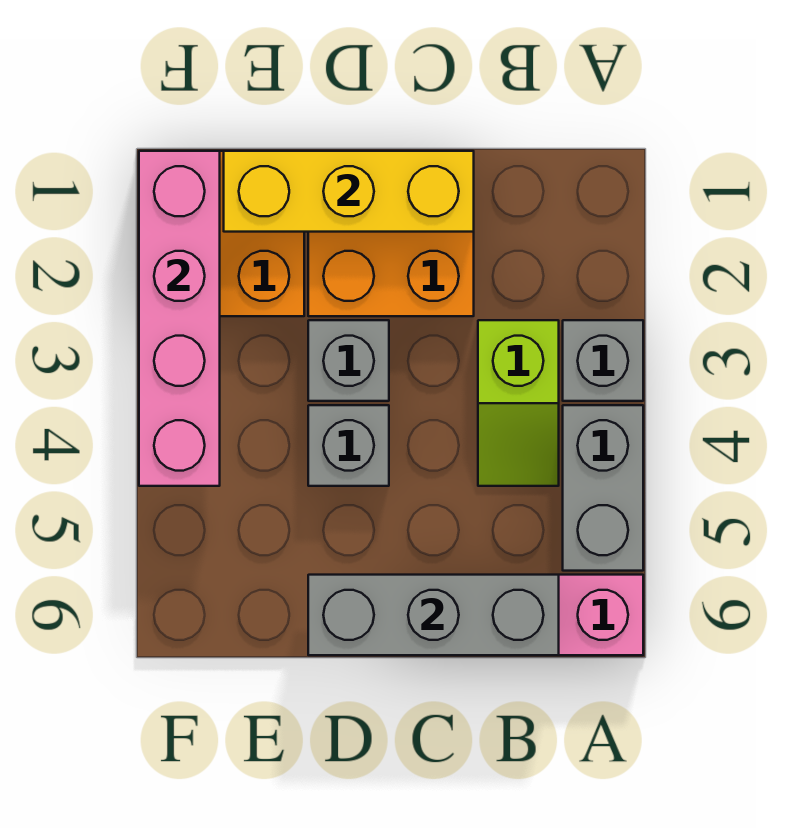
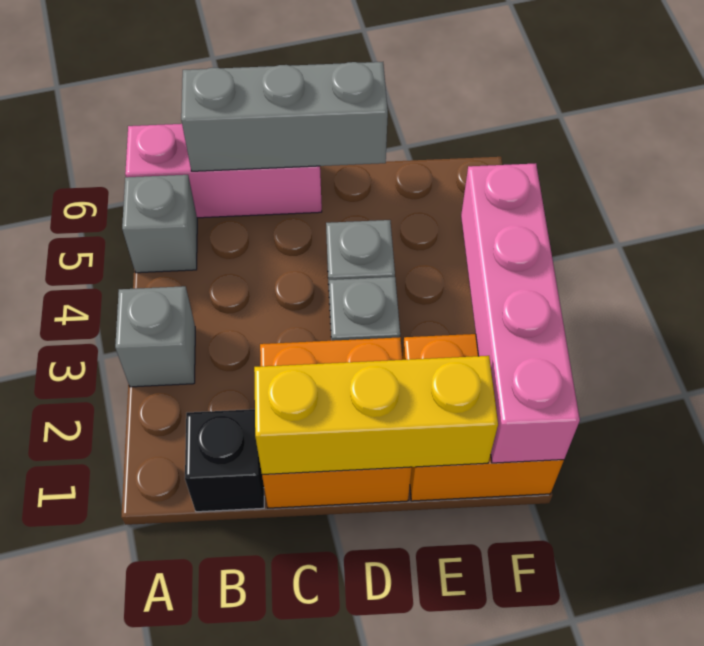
grey 1x2 brick [563,405,643,571] -> grey 1x1 brick [122,175,197,273]
none -> black 1x1 brick [185,409,264,512]
lime 1x2 slope [478,320,559,486] -> none

